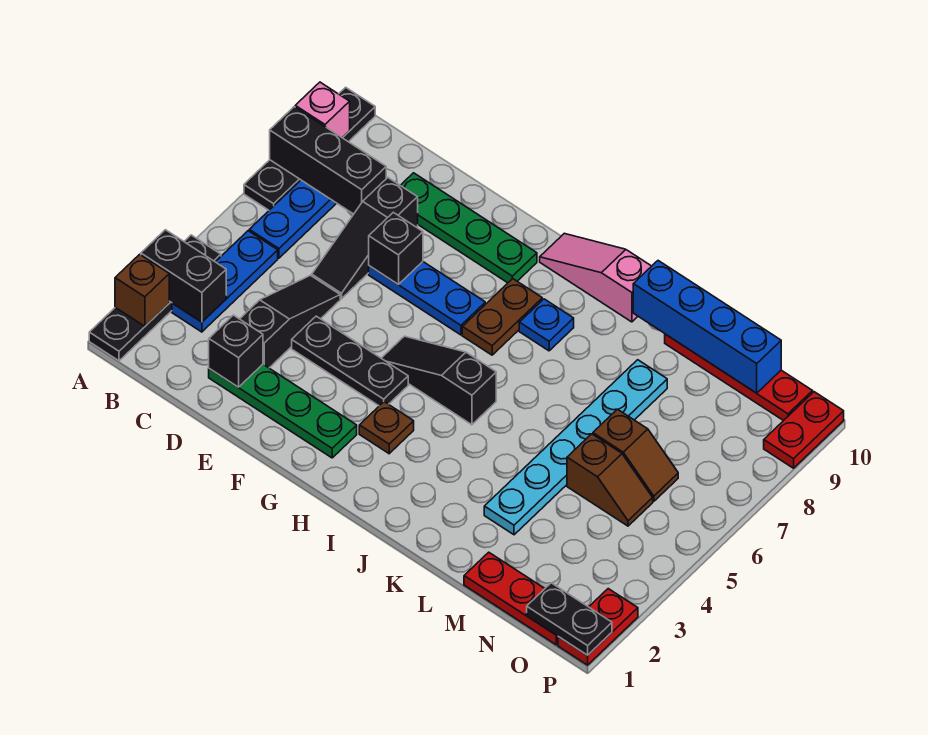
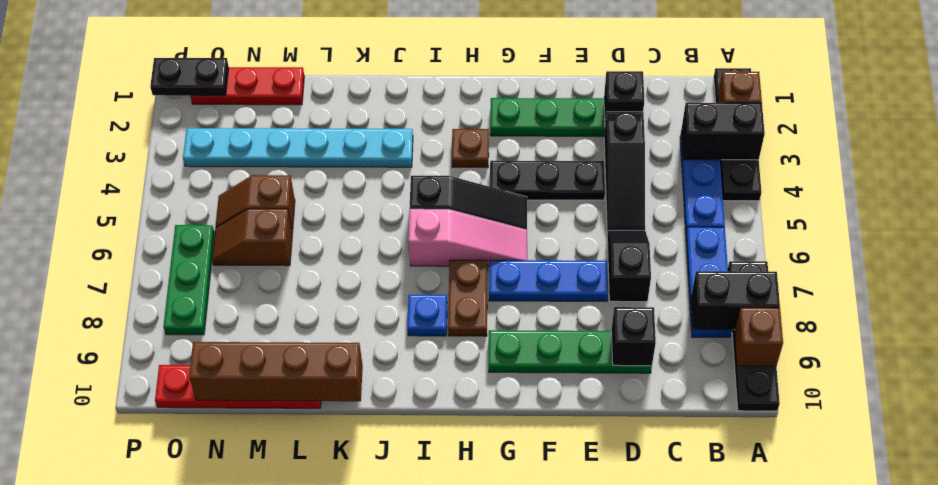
black 1x3 brick [270,107,386,214] -> black 1x2 brick [691,271,780,330]
pink 1x1 brick [295,82,350,138] -> brown 1x1 brick [734,308,783,366]
black 1x3 slope [312,178,418,299] -> black 1x2 slope [607,230,651,302]
black 1x1 brick [369,212,423,284] -> black 1x1 brick moved to [611,307,656,366]
pink 1x3 slope [540,233,651,322] -> pink 1x3 slope moved to [408,209,527,266]
blue 1x4 brick [633,261,781,393] -> brown 1x4 brick [189,342,363,401]
cyan 1x6 plate [484,360,667,535] -> cyan 1x6 plate turned to [183,128,413,167]
none -> green 1x3 plate [163,225,215,335]
red 1x2 plate [558,589,638,665] -> none
red 1x2 plate [764,392,844,468] -> none

